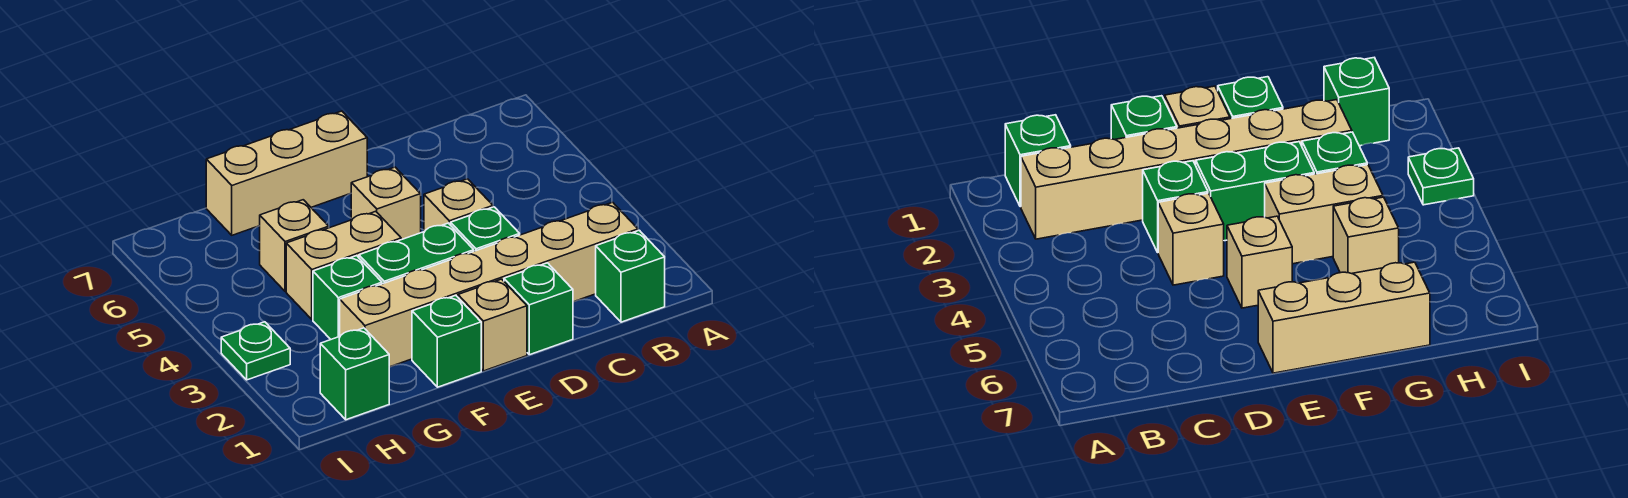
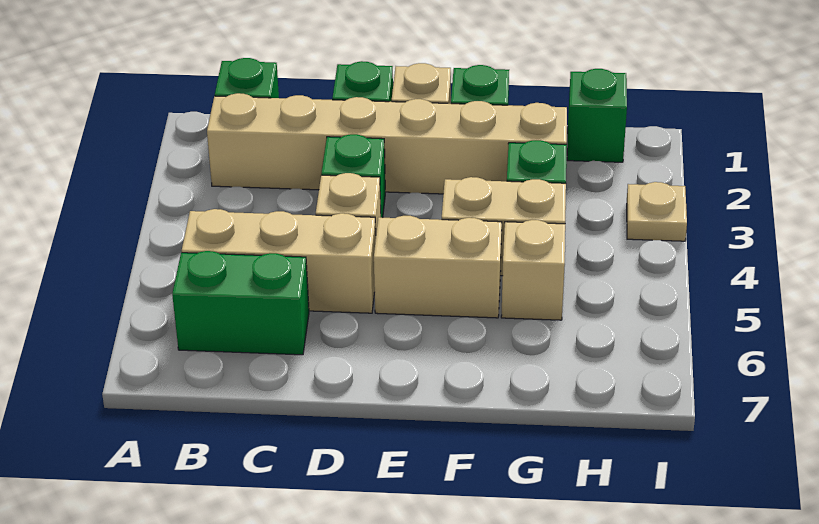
green 1x2 brick [359,223,474,284] -> green 1x2 brick moved to [172,251,309,355]
tan 1x1 brick [351,167,421,240] -> tan 1x2 brick [374,216,502,318]
tan 1x3 brick [206,111,367,235] -> tan 1x3 brick moved to [182,209,376,313]
green 1x1 plate [221,322,290,380] -> tan 1x1 plate [627,182,687,241]

